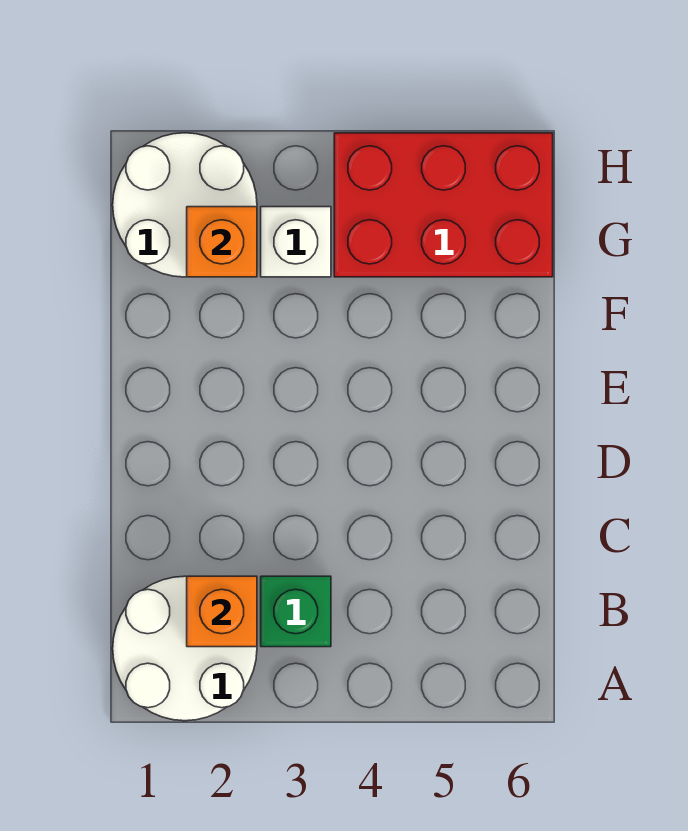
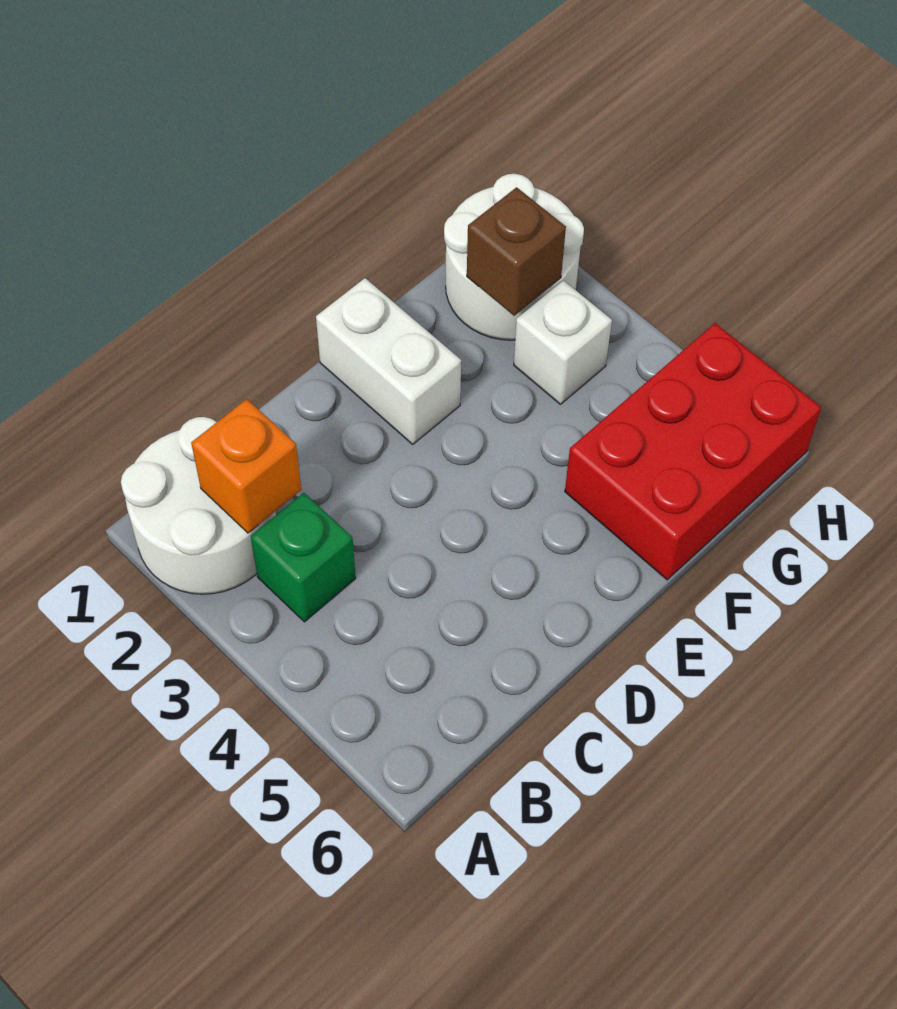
none -> white 1x2 brick [316,278,461,444]
orange 1x1 brick [187,207,257,277] -> brown 1x1 brick [467,187,566,316]
red 2x3 brick [334,133,553,277] -> red 2x3 brick turned to [565,323,821,580]

